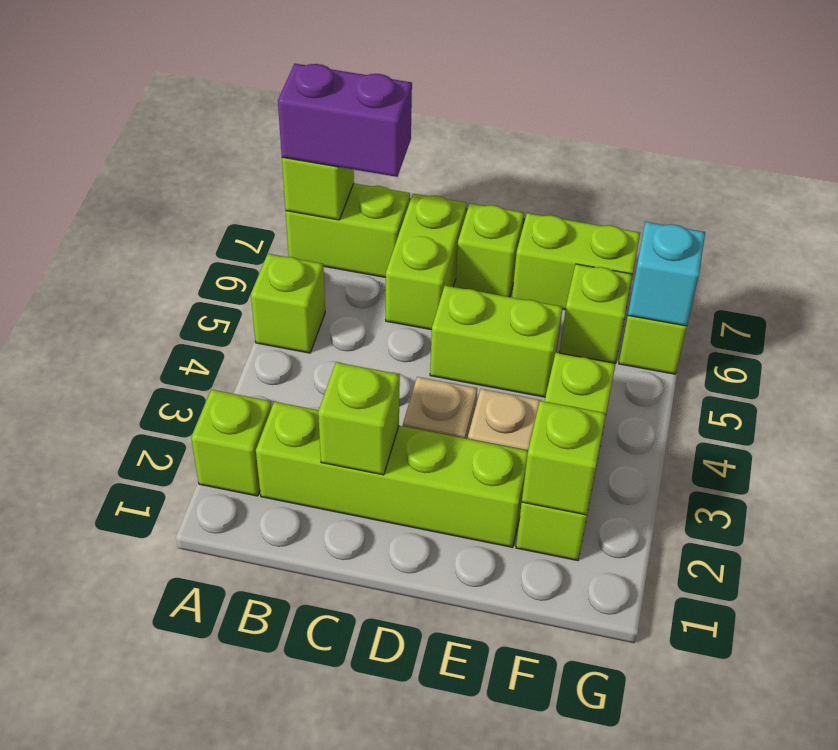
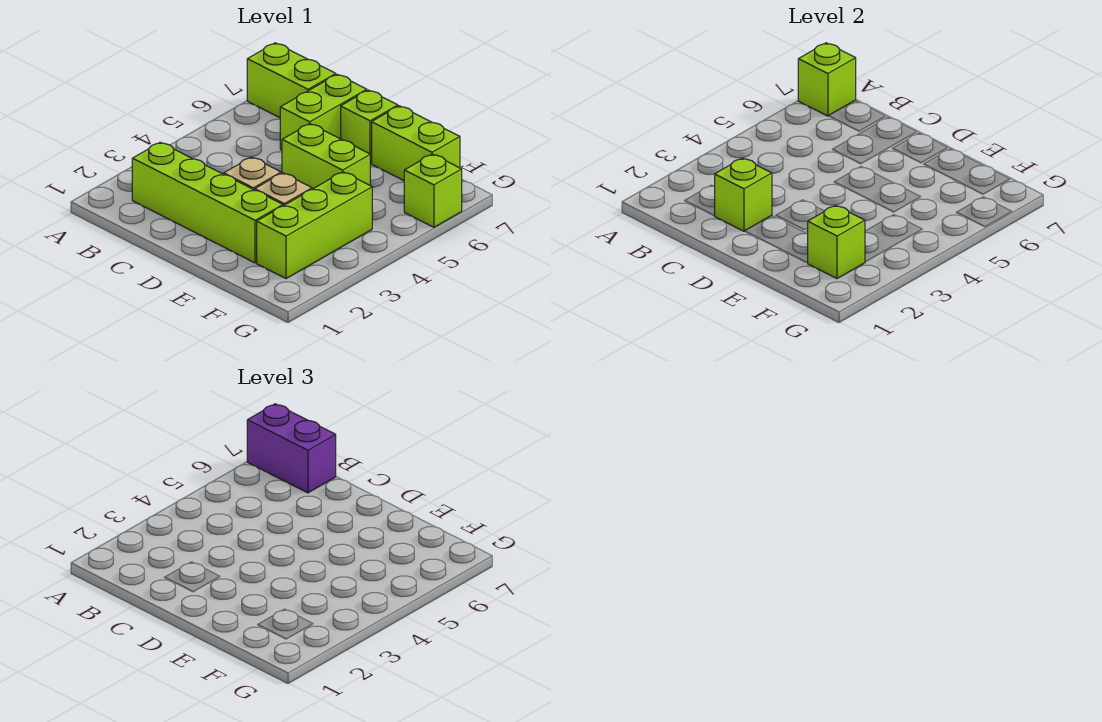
lime 1x1 brick [191,390,272,496] -> none
lime 1x1 brick [251,254,325,353] -> none
lime 1x1 brick [560,264,633,363] -> none
cyan 1x1 brick [628,222,705,326] -> none

